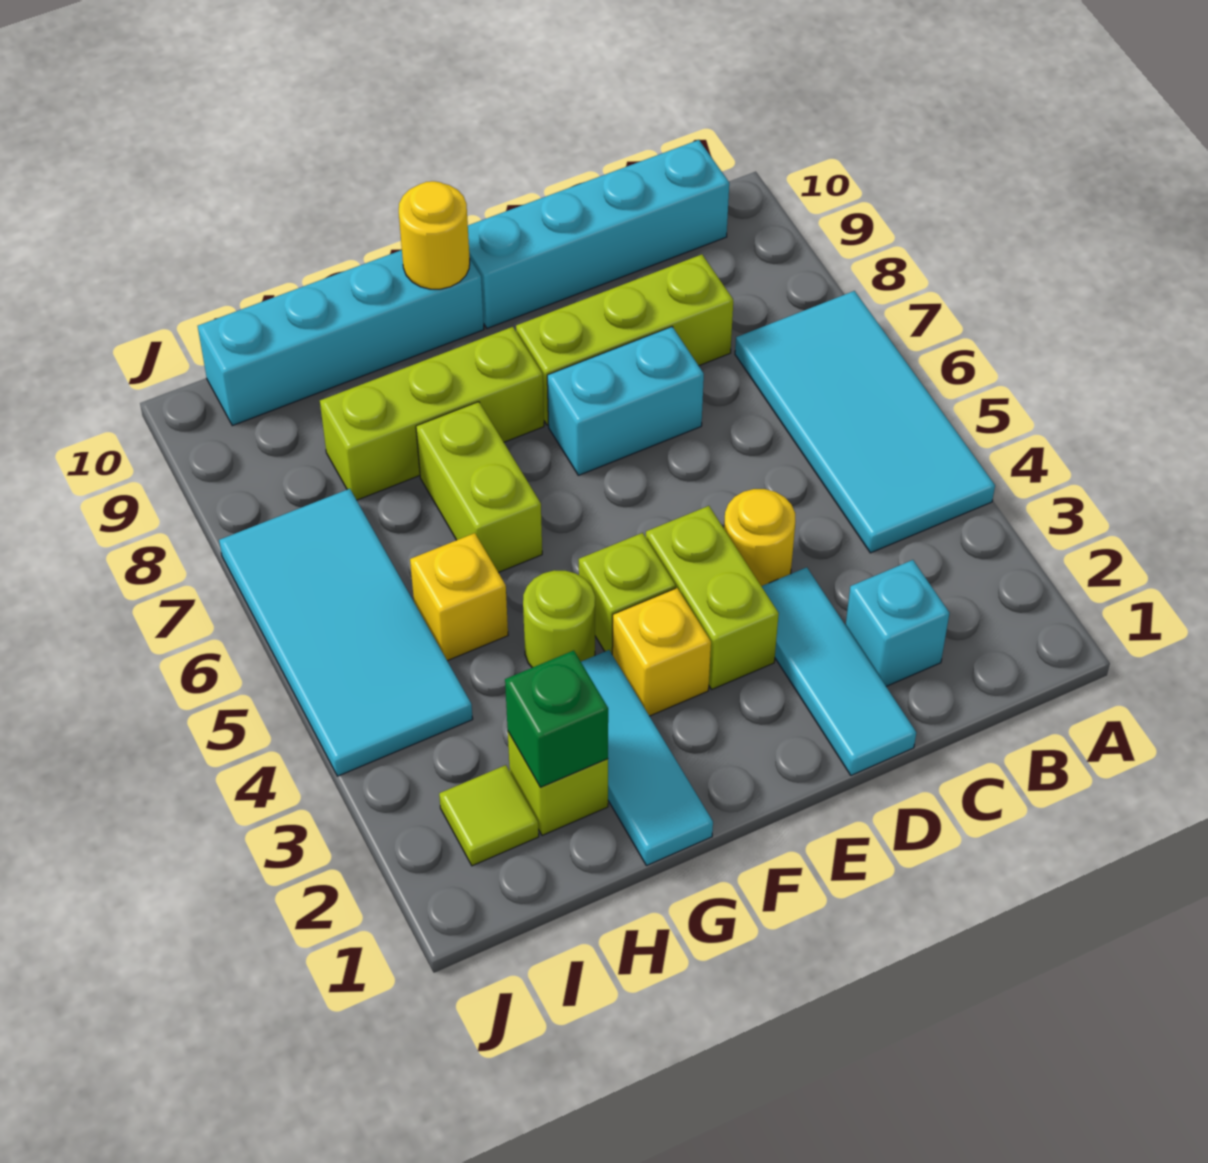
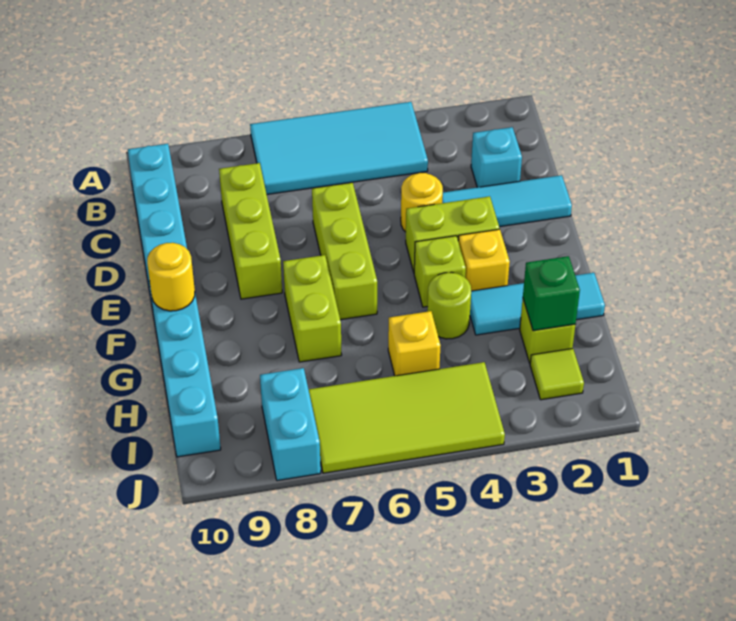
cyan 1x2 brick [547,327,704,475] -> cyan 1x2 brick moved to [260,368,321,481]
lime 1x3 brick [320,327,544,500] -> lime 1x3 brick moved to [312,183,377,320]
lime 1x2 brick [416,402,542,573] -> lime 1x2 brick turned to [283,255,342,362]
cyan 2x4 tile [219,489,473,776] -> lime 2x4 tile [309,362,505,473]

